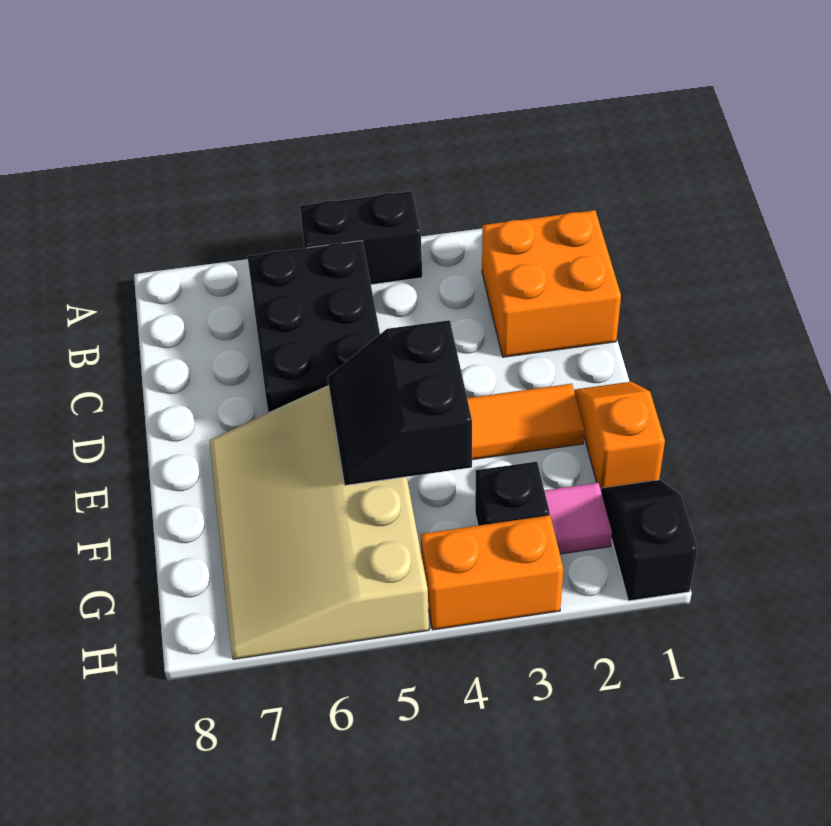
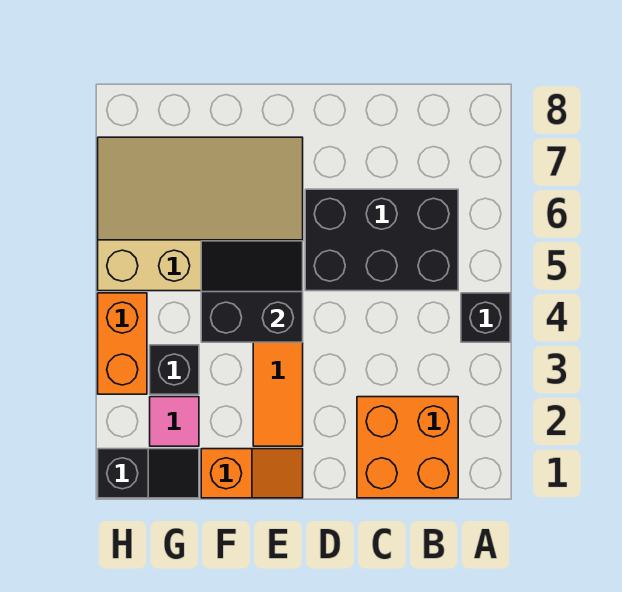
black 1x2 brick [300,191,422,285] -> black 1x1 brick [461,293,510,342]

